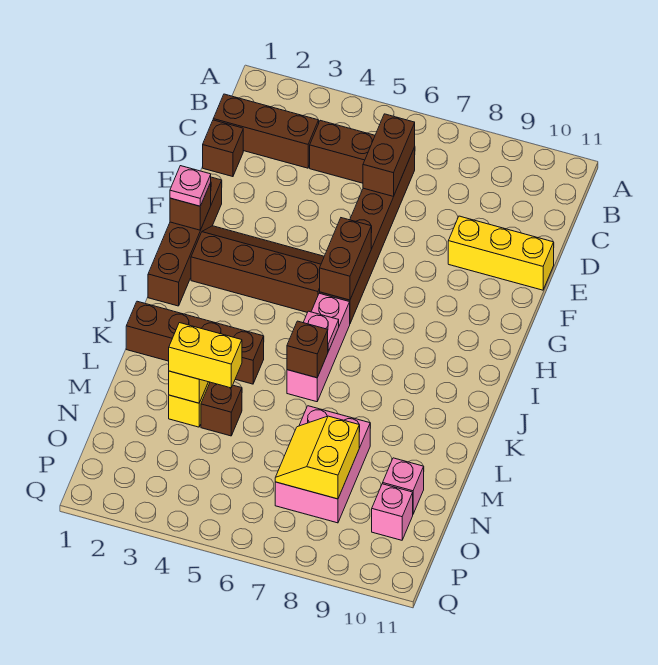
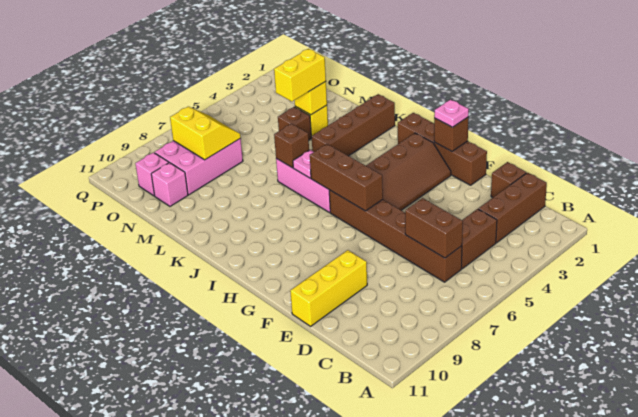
brown 1x2 brick [320,218,371,300] -> brown 1x3 brick [310,144,383,211]
pink 2x3 brick [275,406,370,523] -> pink 2x3 brick turned to [155,138,243,195]

